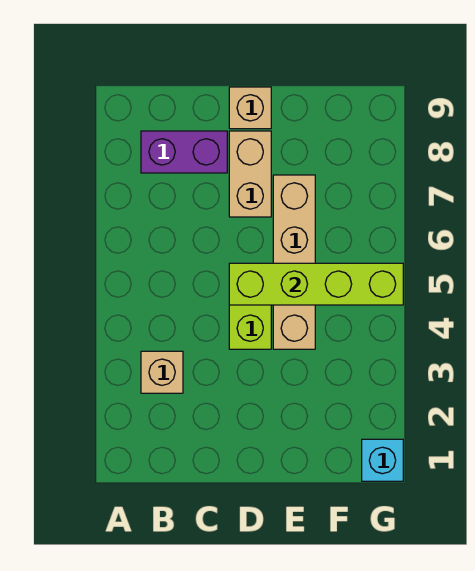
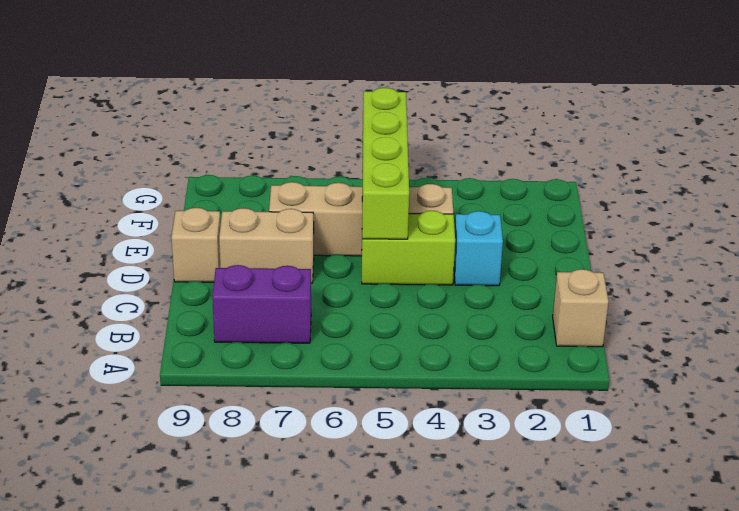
tan 1x1 brick [141,351,183,393] -> tan 1x1 brick moved to [553,269,609,347]
purple 1x2 brick [141,131,227,173] -> purple 1x2 brick turned to [212,265,311,343]
cyan 1x1 brick [362,439,403,481] -> cyan 1x1 brick moved to [454,211,503,286]

